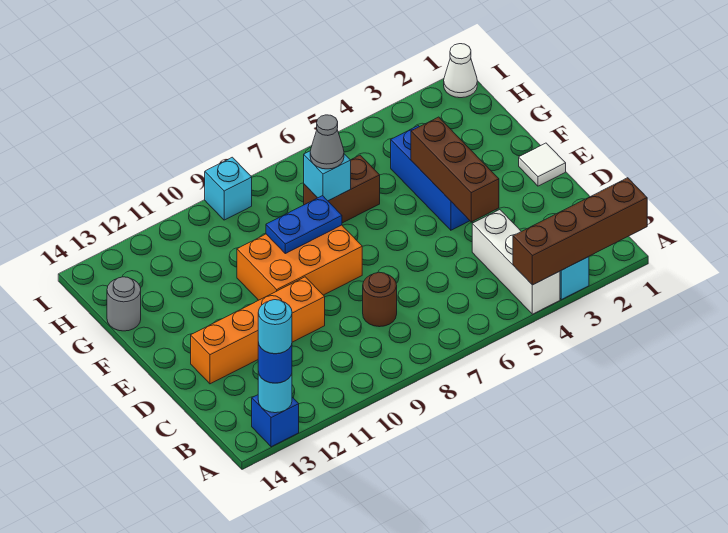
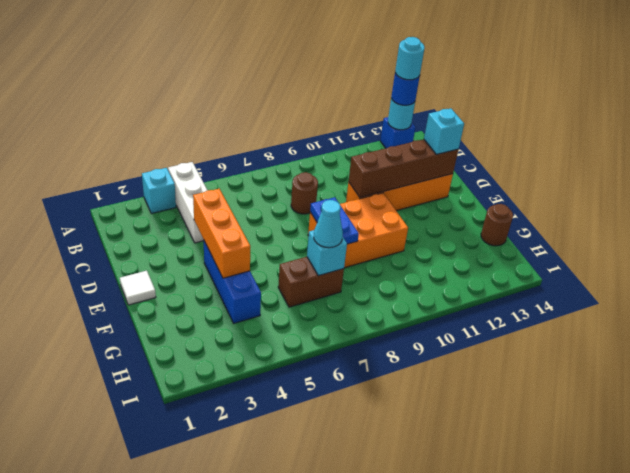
brown 1x4 brick [513,178,647,285] -> brown 1x4 brick moved to [349,139,458,197]
brown 1x3 brick [411,117,499,222] -> orange 1x3 brick [193,189,250,278]
blue 1x2 plate [266,196,342,254] -> blue 1x2 plate turned to [310,197,359,244]
grey 1x1 cone [310,115,344,169] -> cyan 1x1 cone [314,200,343,248]
grey 1x1 round brick [107,277,141,331] -> brown 1x1 round brick [481,204,513,246]
white 1x1 cone [444,44,477,98] -> none
cyan 1x1 brick [205,157,252,220] -> cyan 1x1 brick moved to [424,108,464,154]

